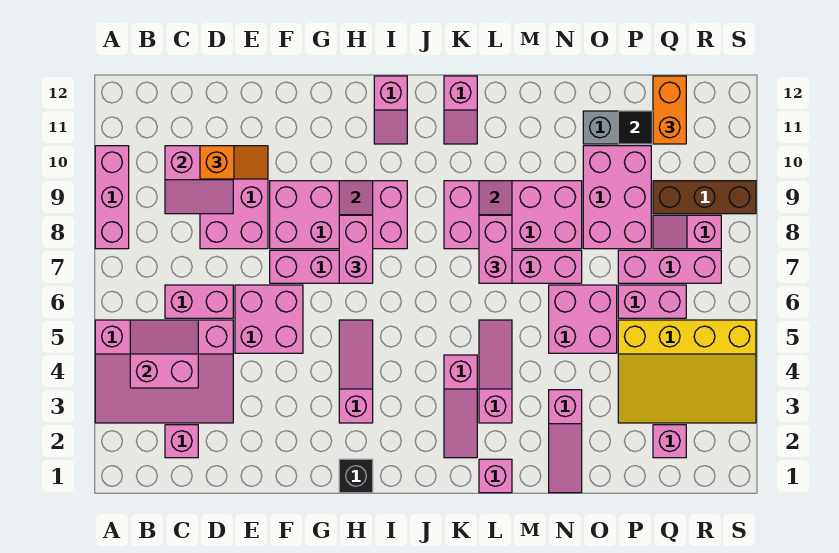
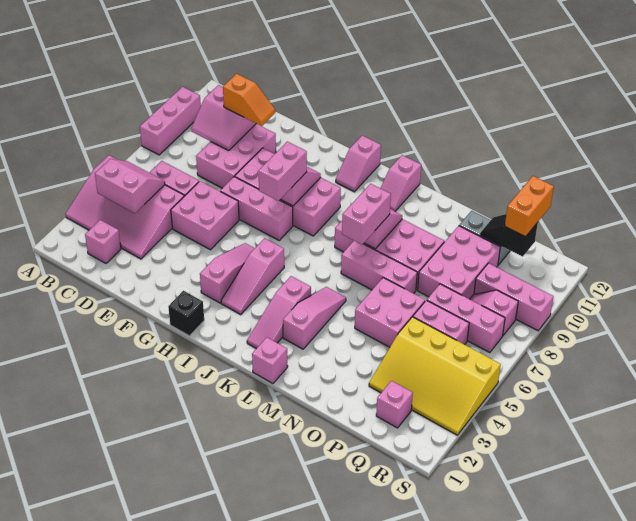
pink 1x3 slope [549,390,582,493] -> pink 1x3 slope moved to [221,238,284,314]
brown 1x3 brick [653,181,756,214] -> pink 1x3 brick [474,263,554,331]

